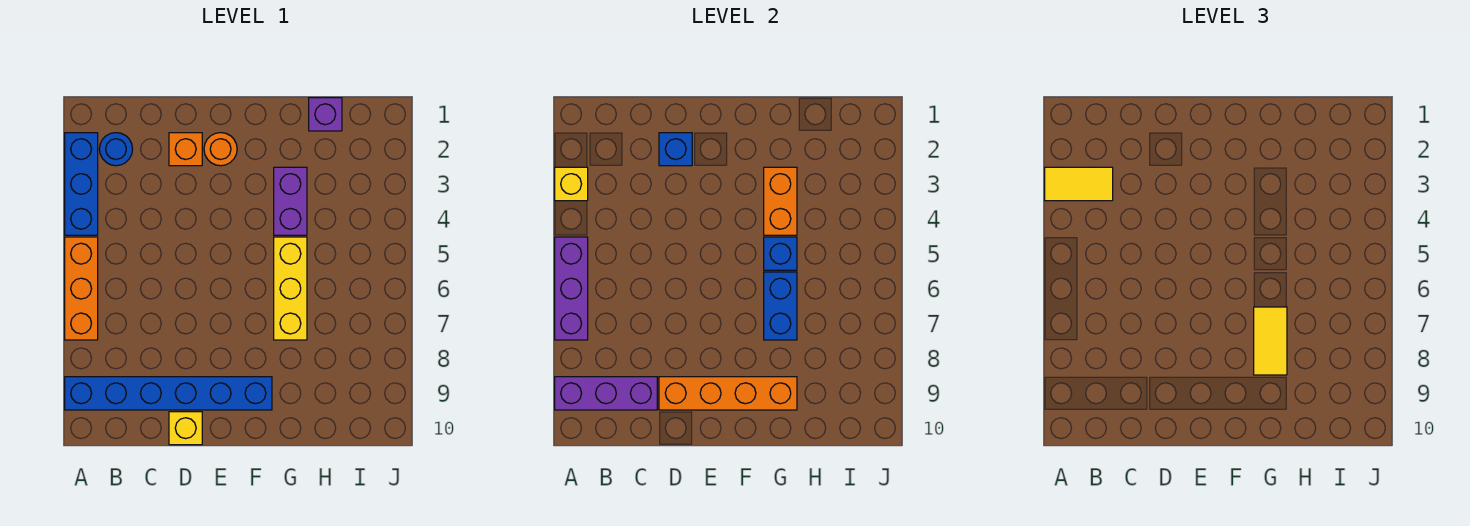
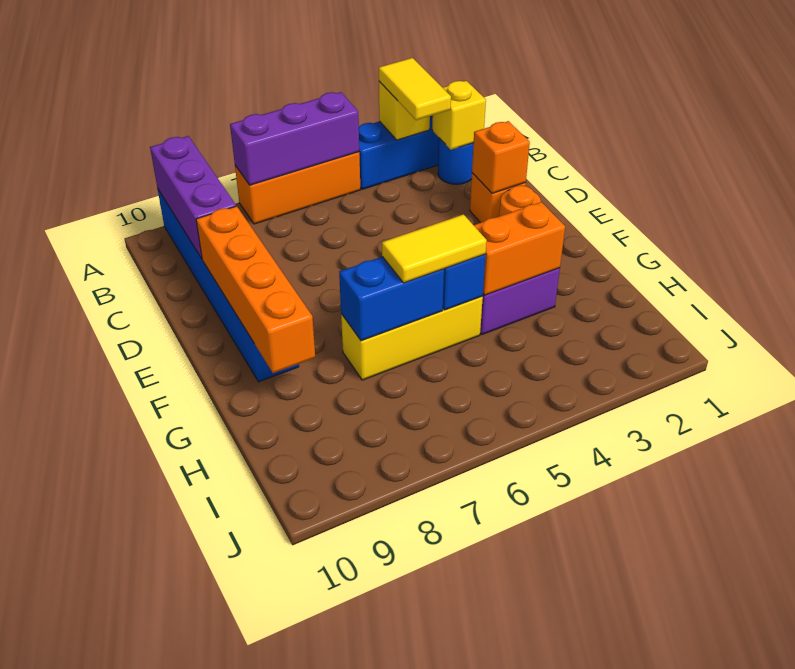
blue 1x1 brick [659,133,692,166] -> orange 1x1 brick [472,121,530,193]
yellow 1x1 brick [169,412,202,445] -> yellow 1x1 brick moved to [432,81,486,150]
yellow 1x2 tile [1254,307,1287,375] -> yellow 1x2 tile moved to [382,214,487,283]
purple 1x1 brick [309,98,342,131] -> none

